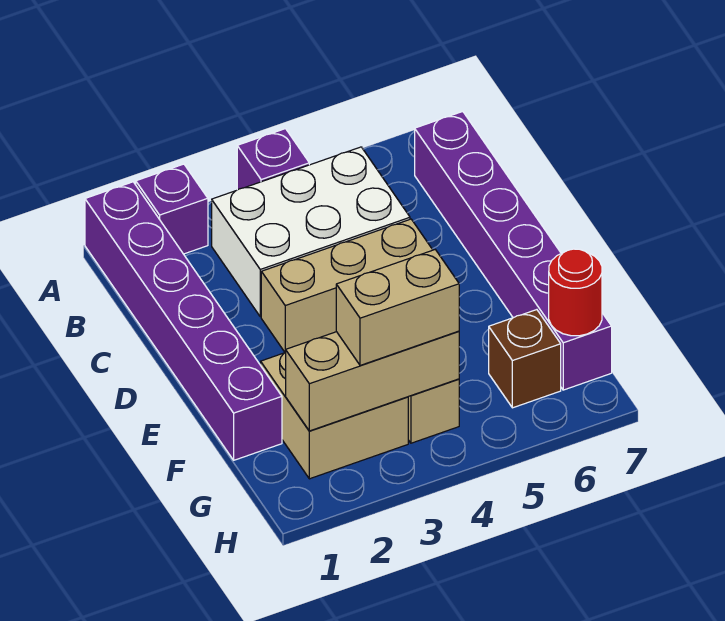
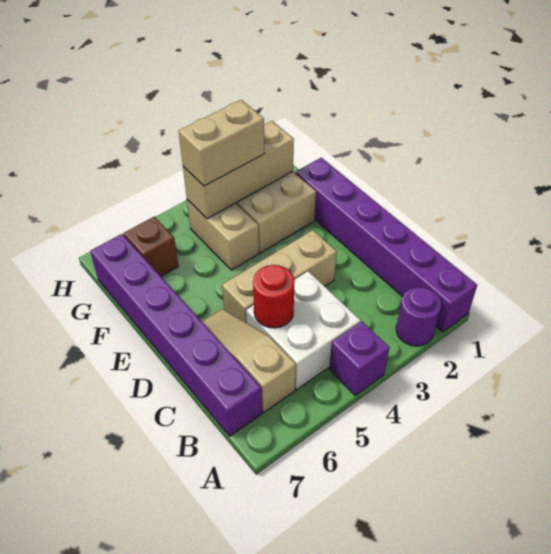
purple 1x1 brick [136,164,208,254] -> purple 1x1 round brick [396,287,441,346]
white 2x3 brick [212,147,410,317] -> white 2x2 brick [246,271,361,390]
none -> tan 1x3 slope [202,309,296,412]
red 1x1 round brick [549,249,602,336] -> red 1x1 round brick moved to [253,265,295,328]

